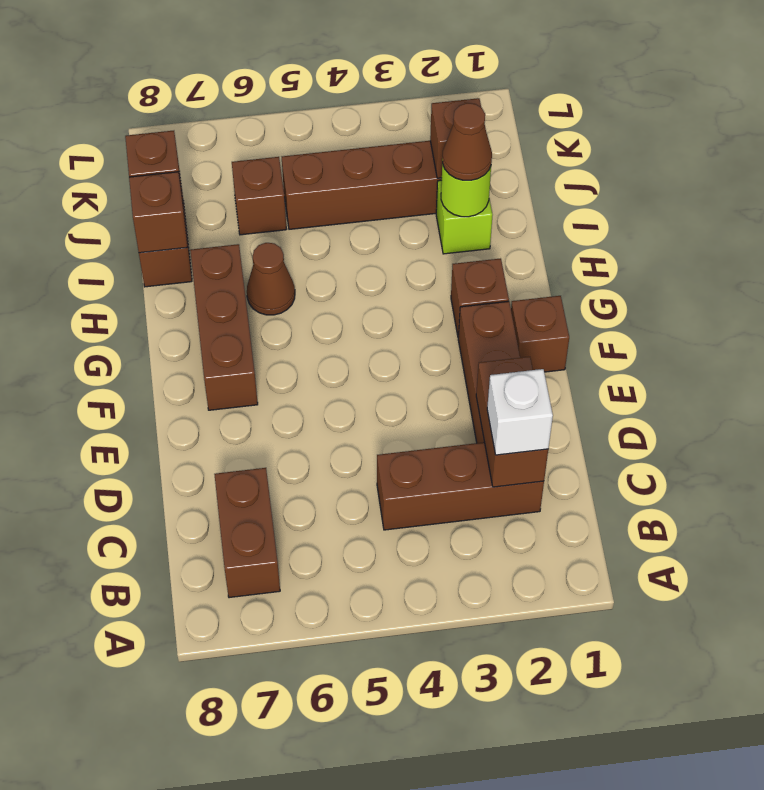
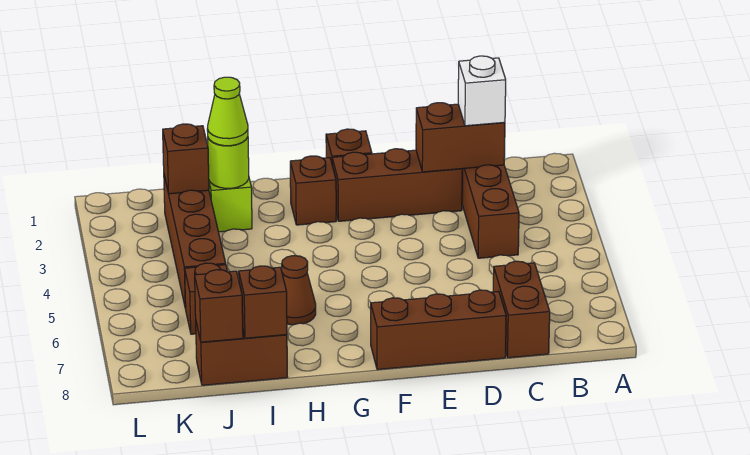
brown 1x2 brick [214,468,280,598] -> brown 1x2 brick turned to [493,261,550,358]
brown 1x3 brick [190,244,258,410] -> brown 1x3 brick moved to [371,290,506,370]
brown 1x1 cone [442,103,492,180] -> lime 1x1 cone [207,77,248,146]

